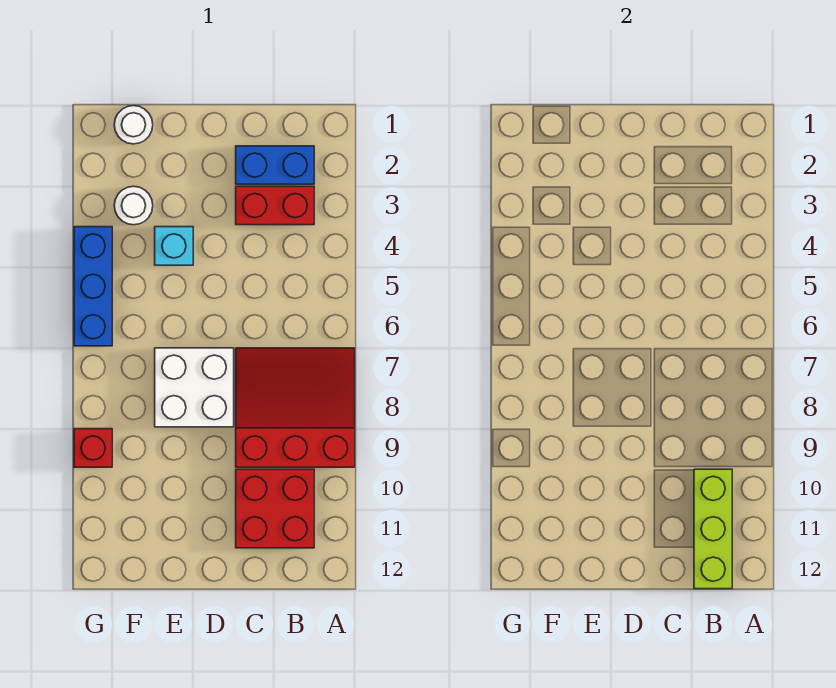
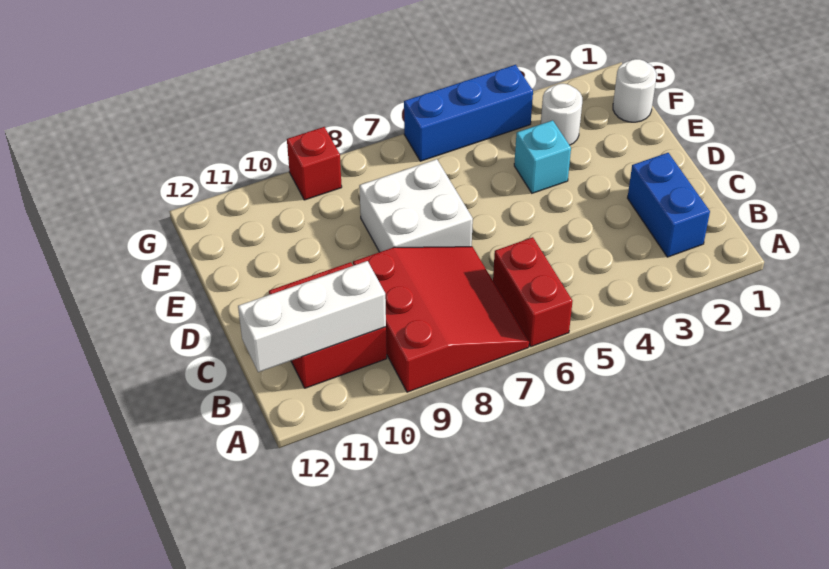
red 1x2 brick [236,186,314,225] -> red 1x2 brick moved to [493,237,573,347]
lime 1x3 brick [694,469,732,589] -> white 1x3 brick [238,261,386,372]

